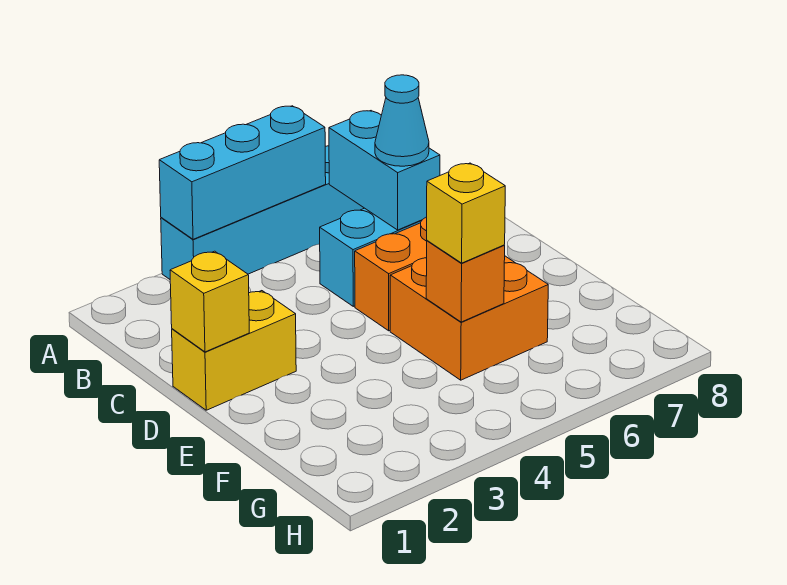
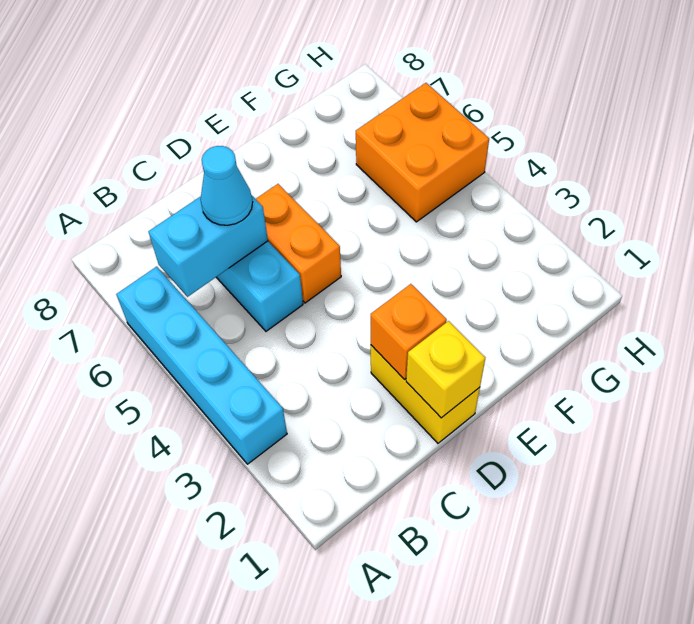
cyan 1x3 brick [159,106,326,239] -> none
orange 2x2 brick [390,256,548,380] -> orange 2x2 brick moved to [356,83,489,222]
orange 1x1 brick [426,241,505,322] -> orange 1x1 brick moved to [371,284,447,380]
yellow 1x1 brick [427,163,505,263] -> none

